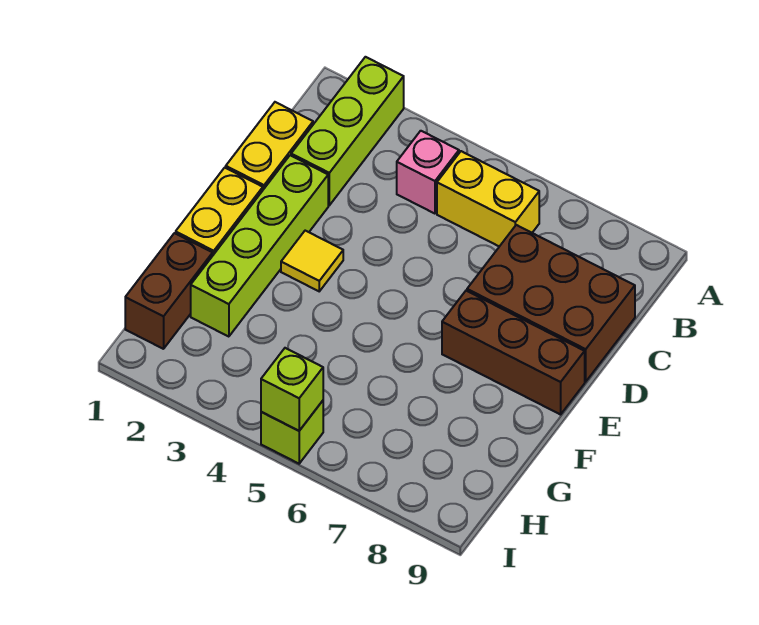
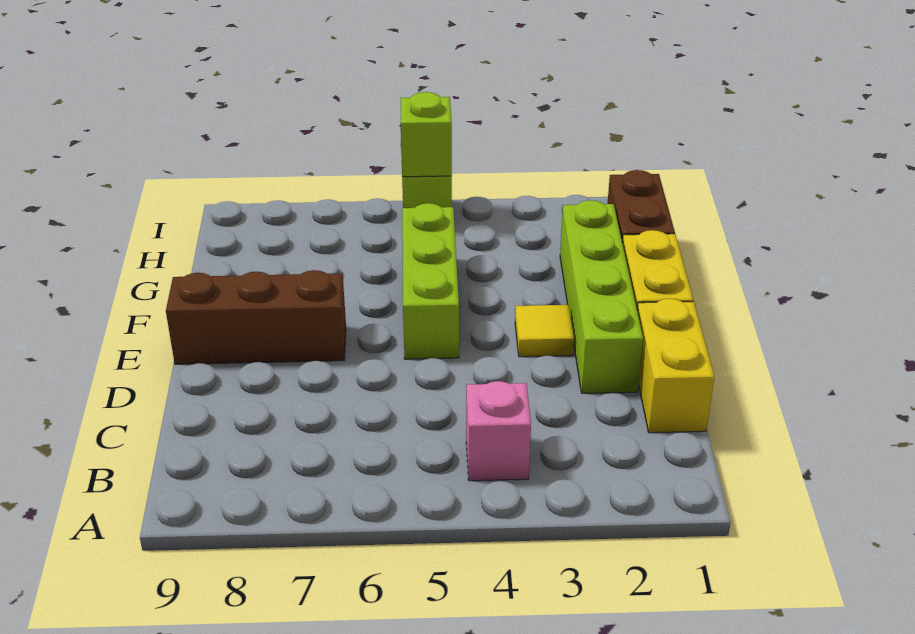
lime 1x3 brick [291,57,404,205] -> lime 1x3 brick moved to [402,203,459,359]
yellow 1x2 brick [437,151,539,247] -> none
brown 2x3 brick [467,225,635,382] -> none

